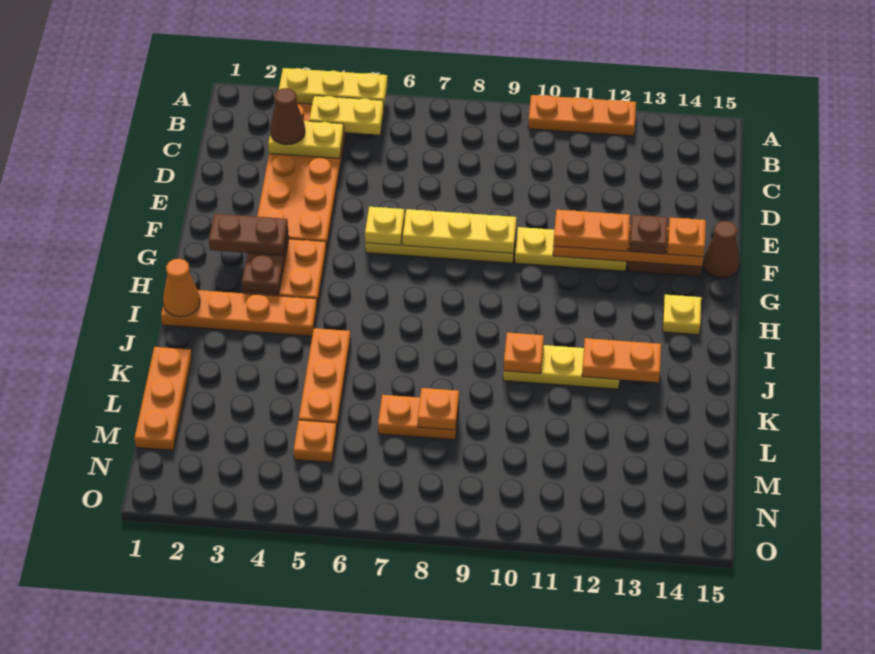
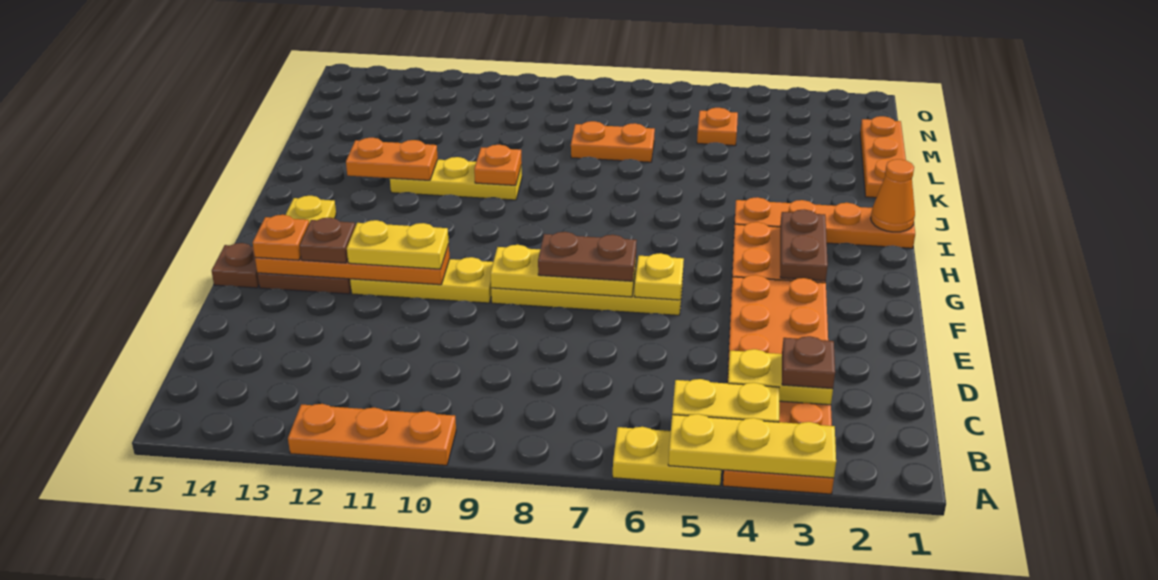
none -> yellow 1x2 plate [613,427,721,486]
brown 1x1 cone [270,88,305,145] -> brown 1x1 plate [782,336,835,389]
orange 1x2 plate [553,210,630,251] -> yellow 1x2 plate [347,220,449,269]
brown 1x1 cone [703,221,740,278] -> brown 1x1 plate [212,243,259,288]
brown 1x2 plate [209,214,288,255] -> brown 1x2 plate moved to [538,232,637,281]
orange 1x3 plate [299,328,351,429] -> none
orange 1x1 plate [418,388,459,430] -> none

